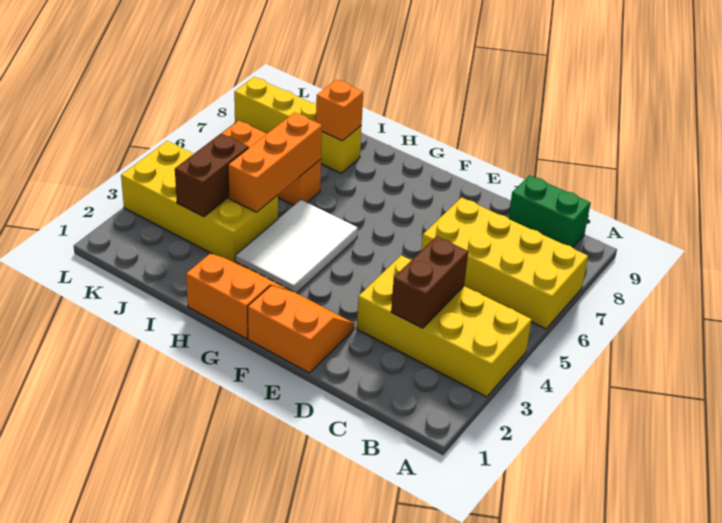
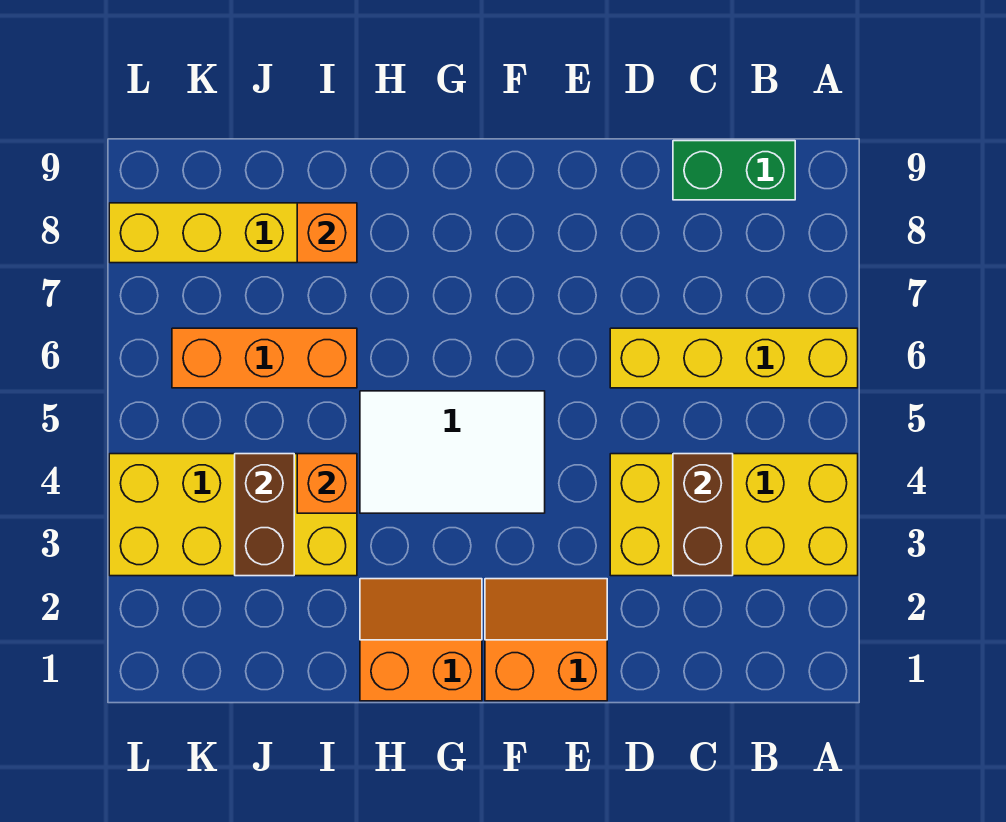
yellow 2x4 brick [421,197,588,329] -> yellow 1x4 brick [610,328,858,388]
white 2x3 tile [235,200,358,293] -> white 2x3 tile turned to [360,391,545,513]
orange 1x3 brick [228,112,322,212] -> orange 1x1 brick [297,454,357,513]

